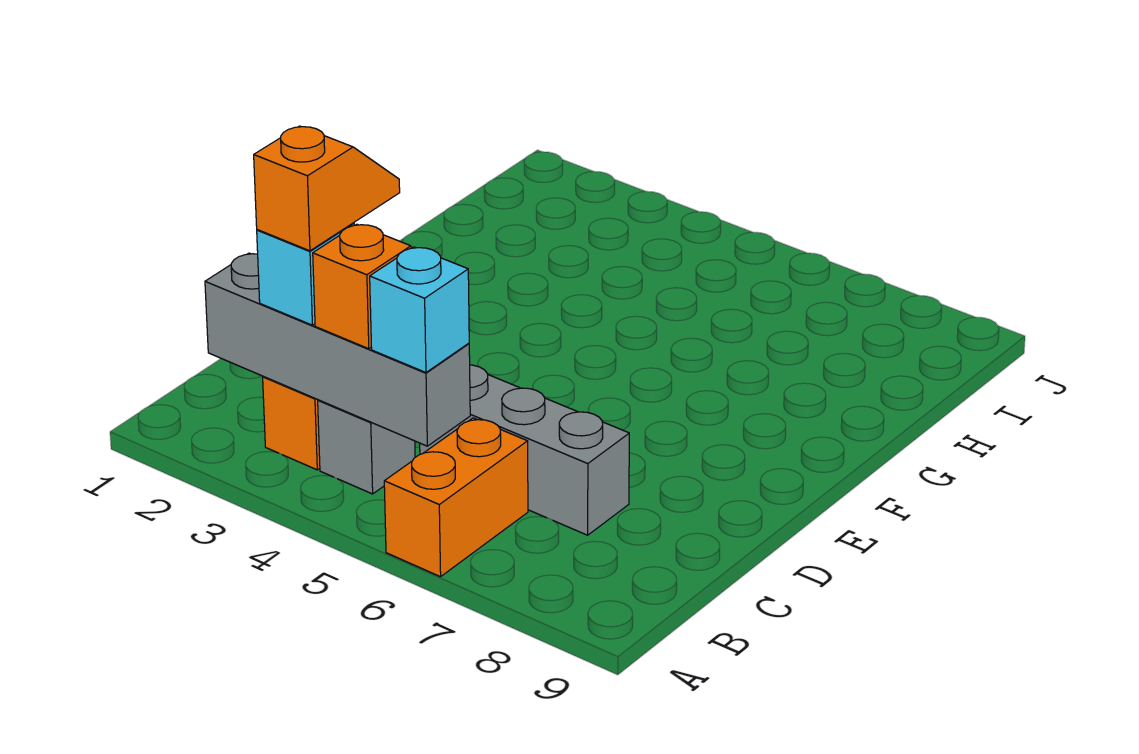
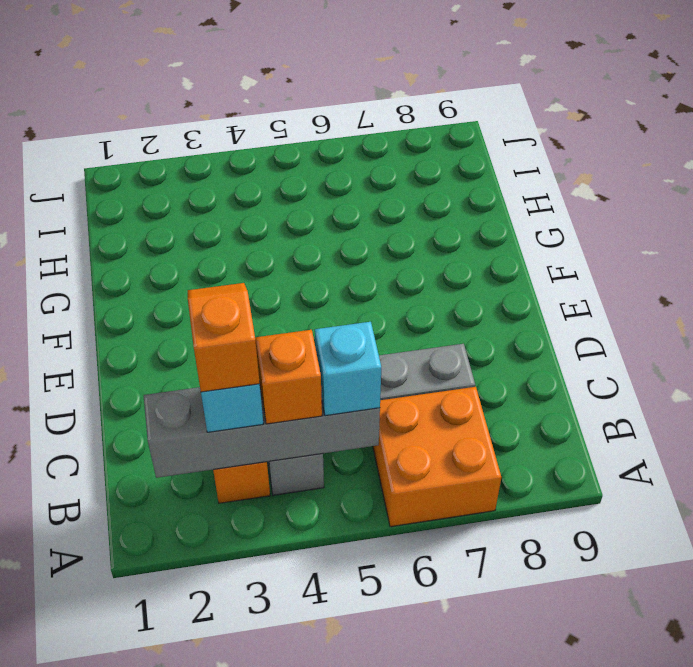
orange 1x2 brick [384,418,528,577] -> orange 2x2 brick [373,387,501,527]

